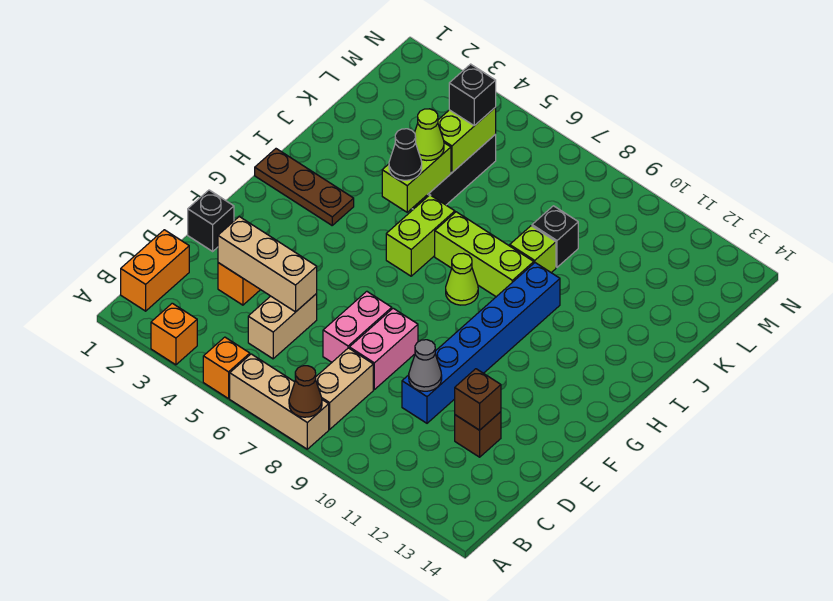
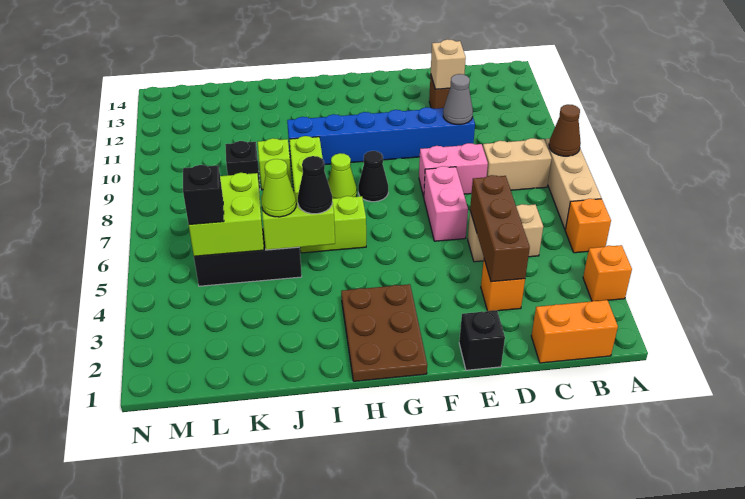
tan 1x3 brick [218,217,317,312] -> brown 1x3 brick [470,175,530,282]
pink 1x2 brick [323,291,392,362] -> pink 1x2 brick turned to [424,166,468,241]
brown 1x1 brick [455,369,501,430] -> tan 1x1 brick [431,39,466,89]
none -> black 1x1 cone [358,151,388,202]
brown 1x3 plate [255,149,354,225] -> brown 2x3 plate [341,284,427,381]
lime 1x2 brick [438,108,496,173] -> lime 2x2 brick [189,173,264,256]

